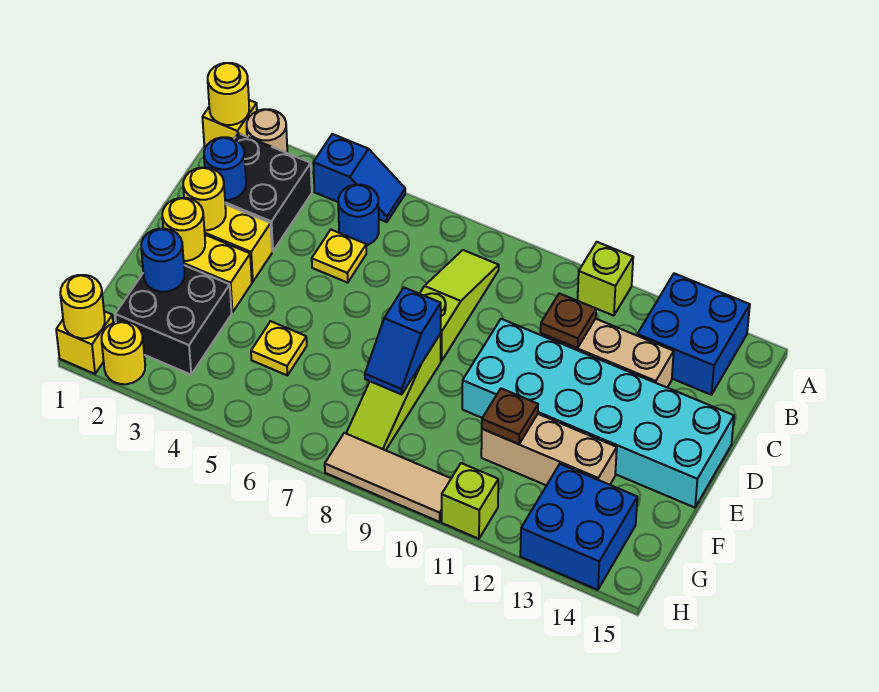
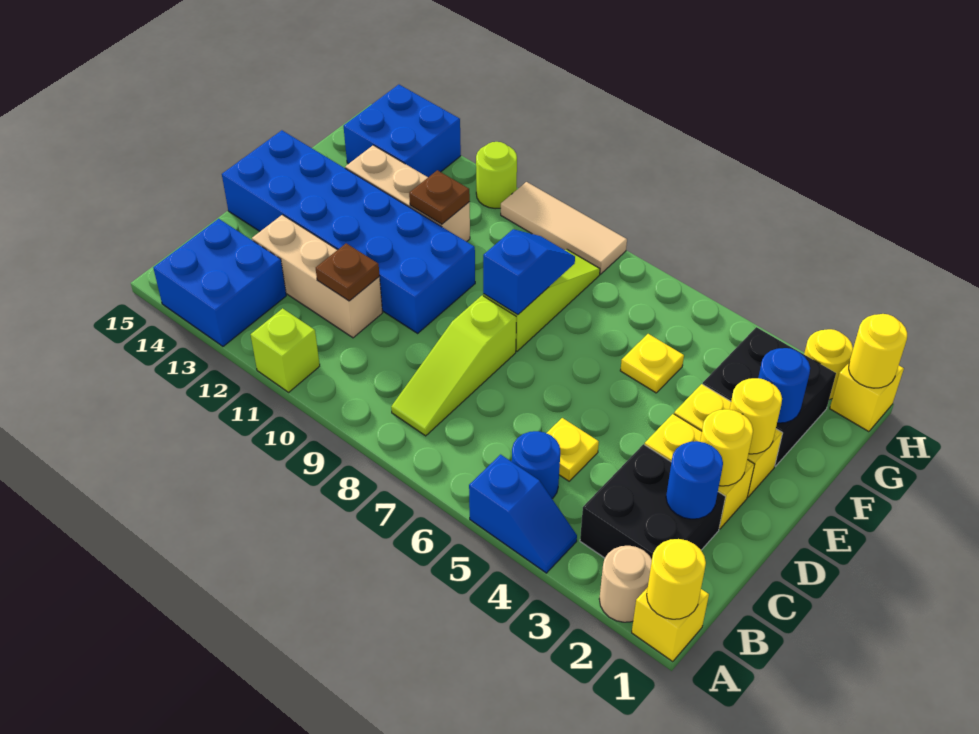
blue 1x2 slope [313,134,405,222] -> blue 1x2 slope turned to [469,455,577,573]
cyan 2x6 brick [462,319,734,508] -> blue 2x6 brick [222,130,475,333]
lime 1x1 brick [442,463,498,539] -> lime 1x1 round brick [476,142,517,209]

